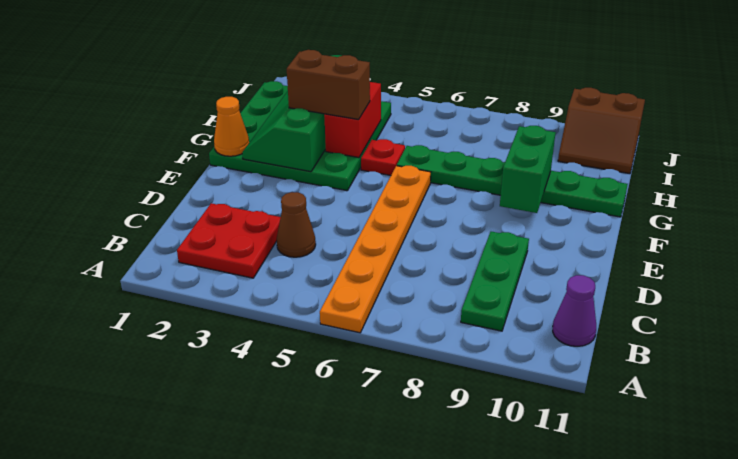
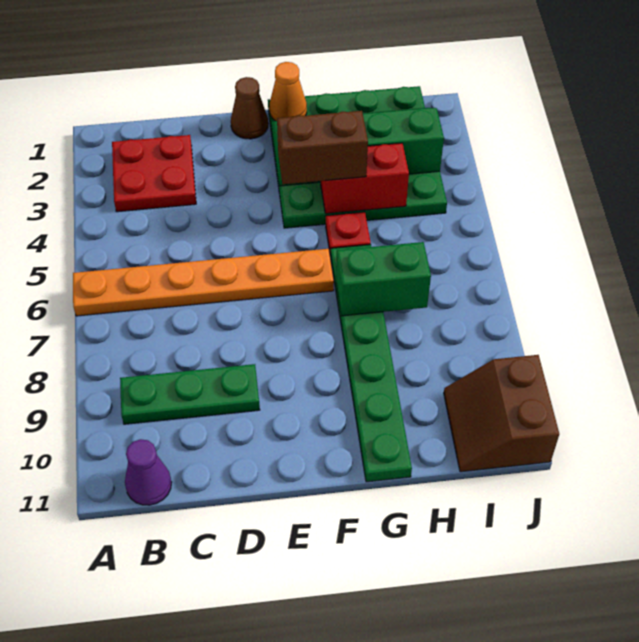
brown 1x1 cone [277,192,316,257] -> brown 1x1 cone moved to [231,77,268,139]
green 1x2 brick [500,126,556,213] -> green 1x2 brick moved to [336,242,431,316]
brown 1x2 brick [287,50,370,120] -> brown 1x2 brick turned to [277,111,368,184]

